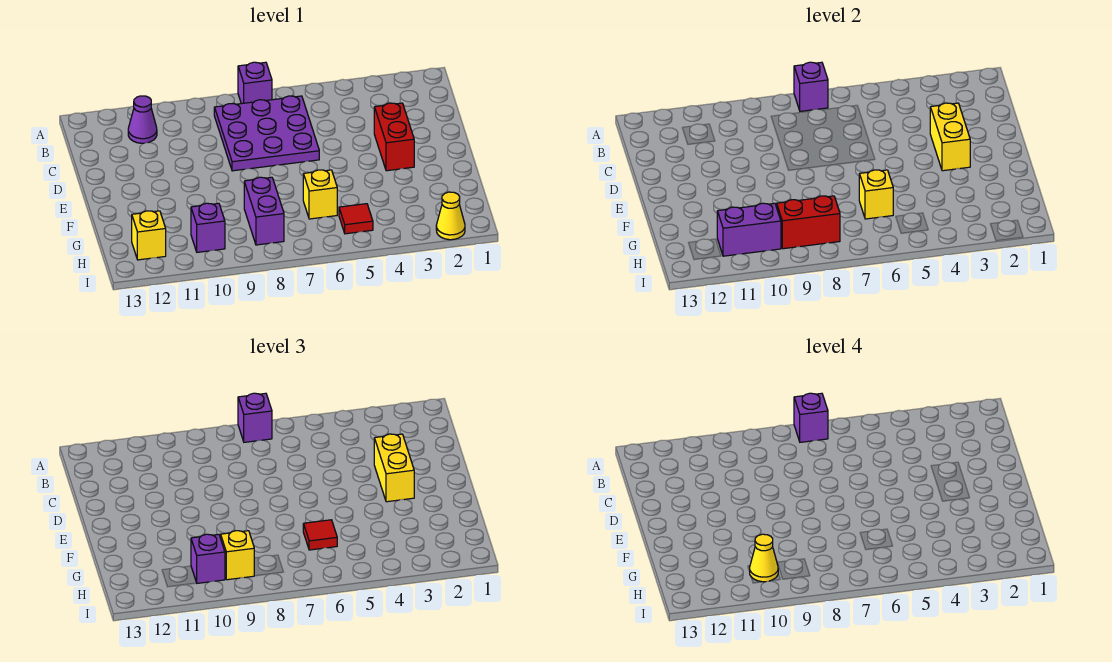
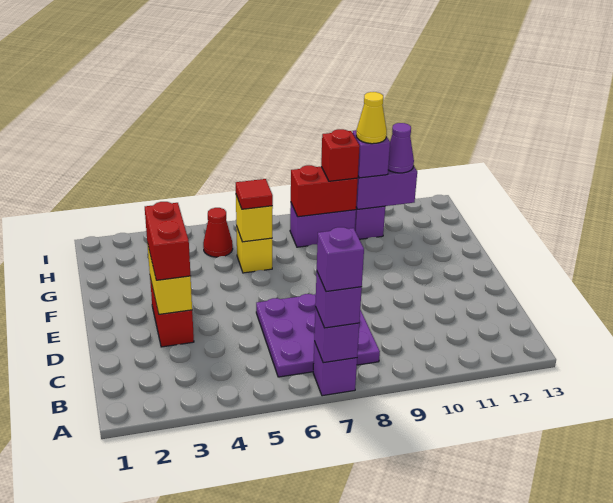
purple 1x1 cone [128,96,157,143] -> purple 1x1 cone moved to [388,123,414,173]
yellow 1x2 brick [374,434,414,502] -> red 1x2 brick [145,202,191,280]
purple 1x2 brick [244,177,284,245] -> purple 1x2 brick turned to [290,203,356,247]
red 1x1 tile [339,204,373,234] -> red 1x1 cone [203,208,233,257]
yellow 1x1 brick [221,531,254,580] -> red 1x1 brick [321,129,360,181]
yellow 1x1 brick [132,211,166,260] -> none
yellow 1x1 cone [436,192,465,240] -> none

